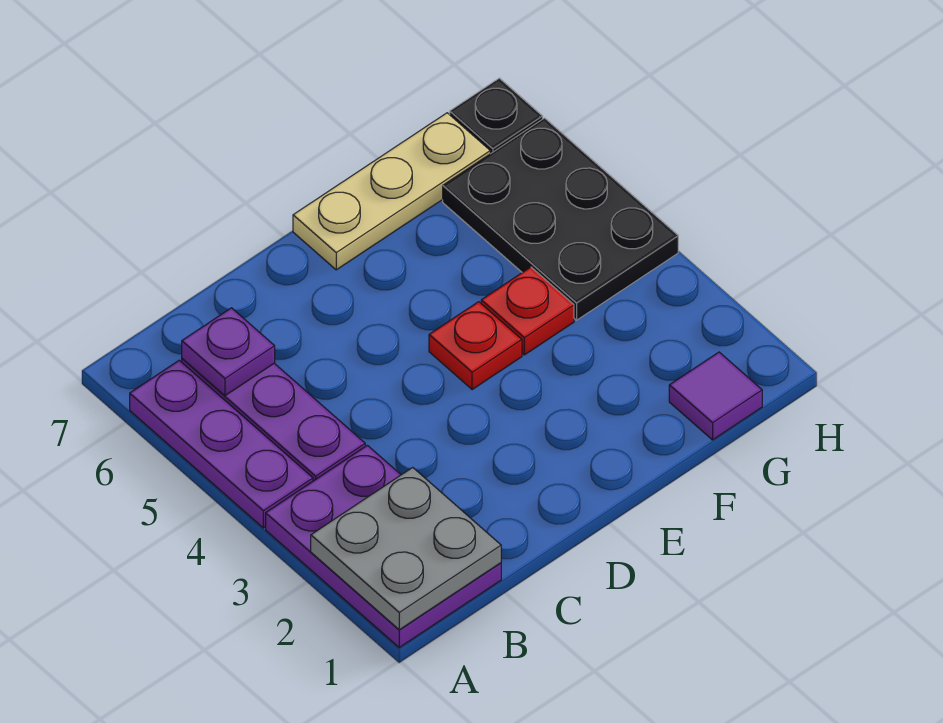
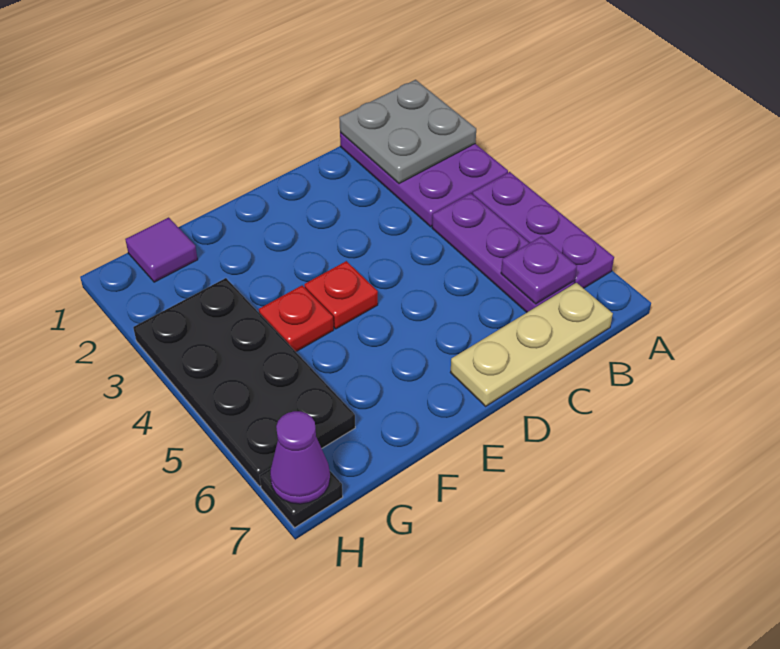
tan 1x3 plate [293,113,490,270] -> tan 1x3 plate moved to [451,283,613,406]
black 2x3 plate [443,118,678,320] -> black 2x4 plate [133,278,355,486]
none -> purple 1x1 cone [270,411,330,504]

